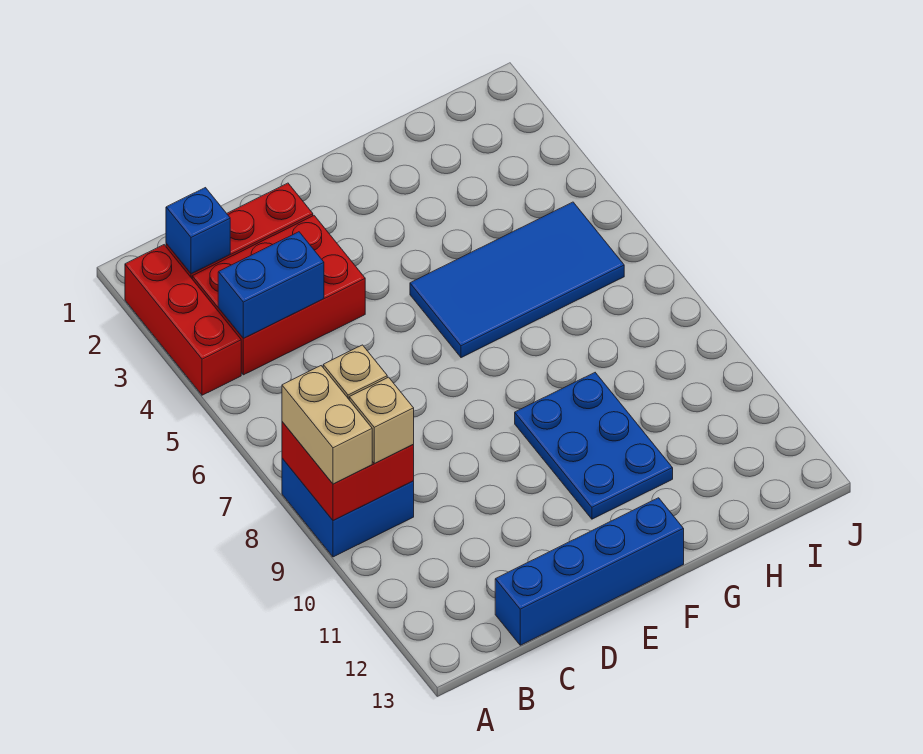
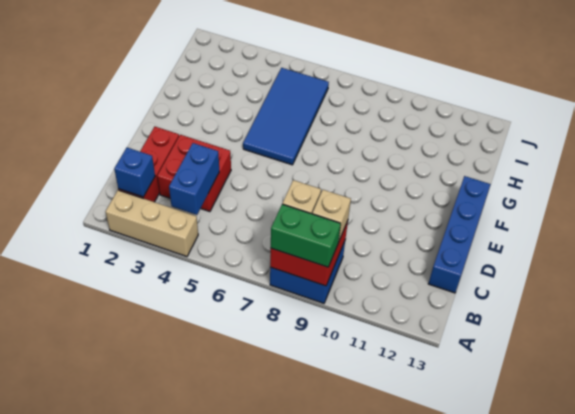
red 1x3 brick [125,245,241,395] -> tan 1x3 brick [106,190,198,257]
tan 1x2 brick [282,366,372,484] -> green 1x2 brick [271,204,341,267]
red 2x3 brick [192,216,365,375] -> red 2x2 brick [157,135,231,212]
blue 2x3 plate [515,373,673,519] -> none

